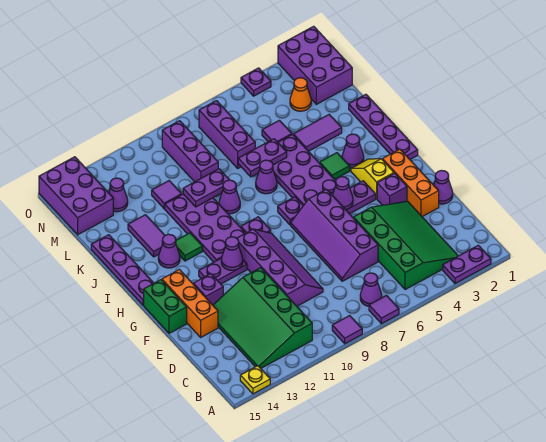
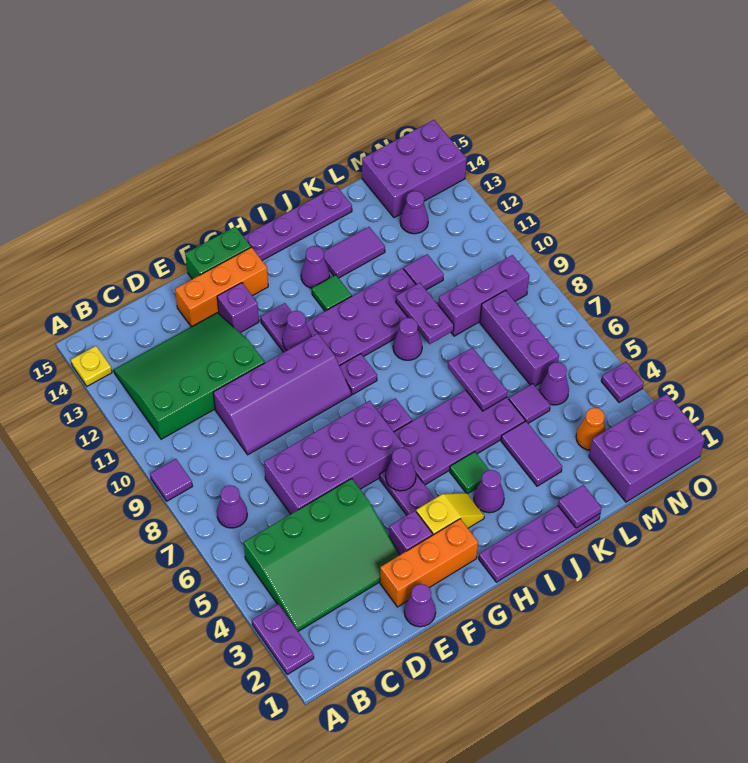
purple 1x1 tile [369,296,399,324] -> purple 1x1 tile moved to [558,485,602,528]
purple 2x4 slope [291,189,378,281] -> purple 2x4 brick [264,401,404,514]
purple 1x1 cone [256,160,277,194] -> purple 1x1 cone moved to [539,362,569,405]
purple 1x3 brick [199,101,255,168] -> purple 1x3 brick turned to [480,290,559,386]

